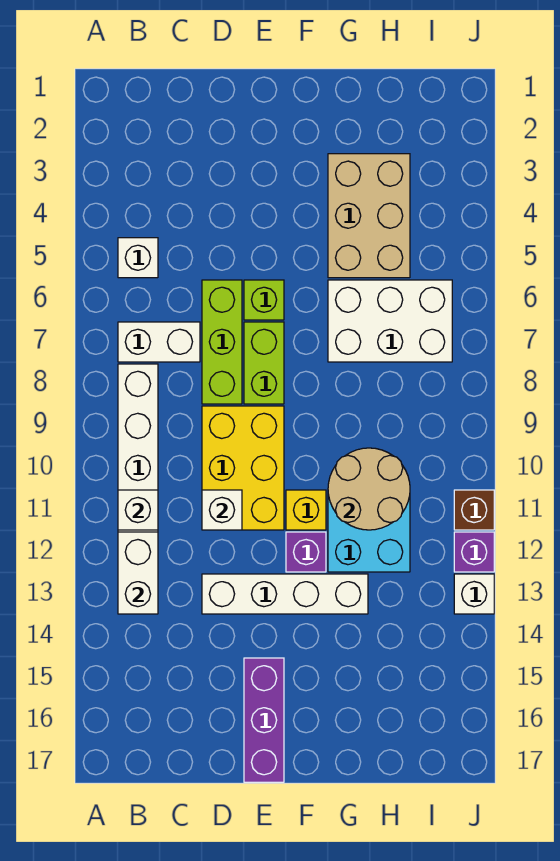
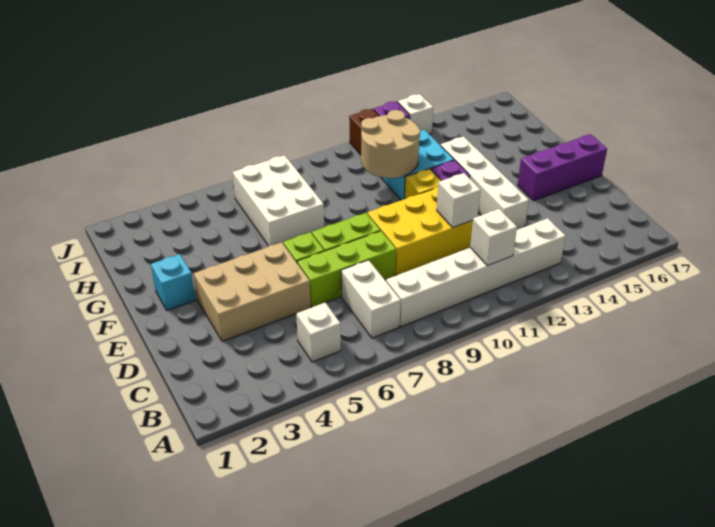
white 1x2 brick [118,532,158,614] -> none
none -> cyan 1x1 brick [151,254,195,310]
tan 2x3 brick [328,154,410,278] -> tan 2x3 brick moved to [194,242,311,342]

